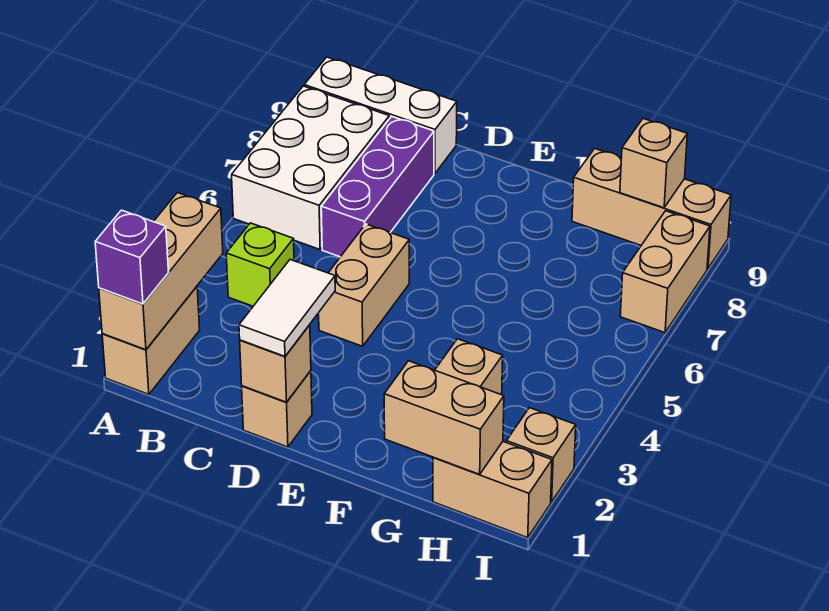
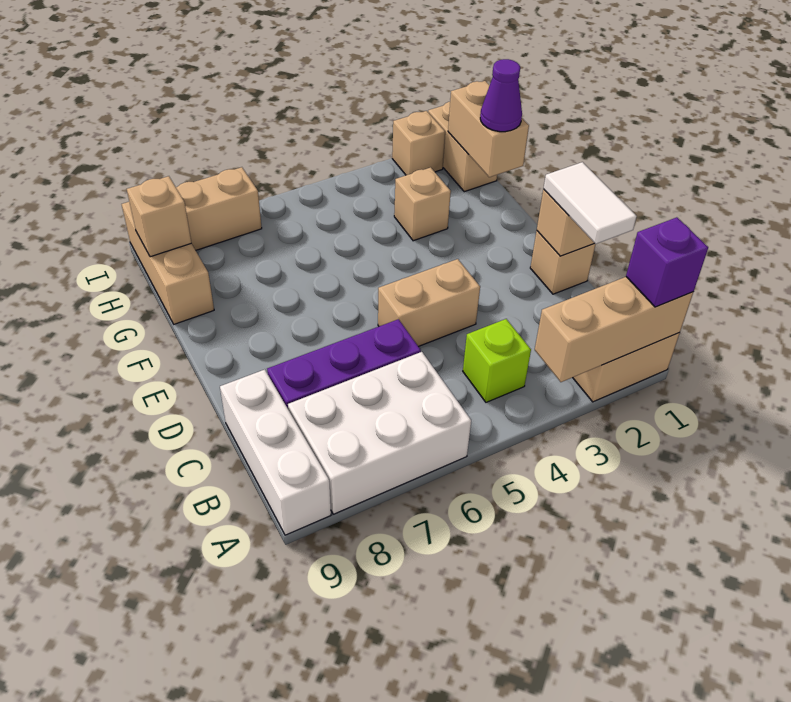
white 1x2 tile [239,260,335,356] -> white 1x2 tile turned to [543,162,637,244]
none -> purple 1x1 cone [480,59,522,132]

